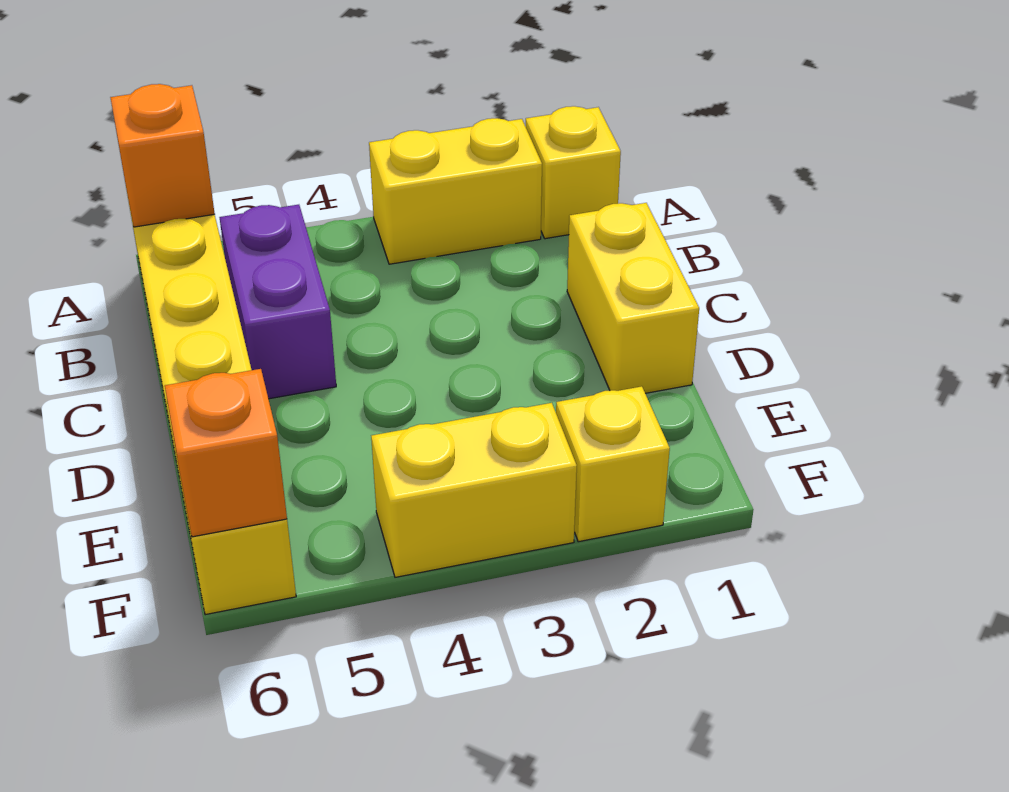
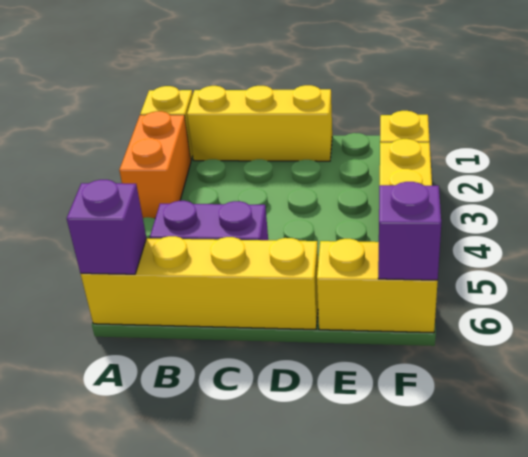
yellow 1x2 brick [369,118,542,264] -> orange 1x2 brick [119,111,191,218]
orange 1x1 brick [110,84,215,227] -> purple 1x1 brick [67,180,146,274]
yellow 1x2 brick [567,203,699,393] -> yellow 1x3 brick [187,85,332,161]
orange 1x1 brick [165,369,287,537] -> purple 1x1 brick [378,182,441,280]

